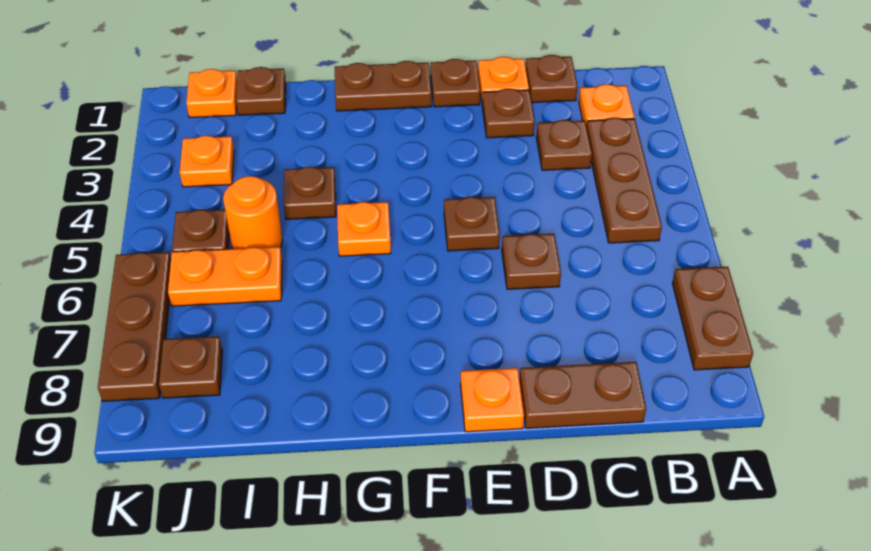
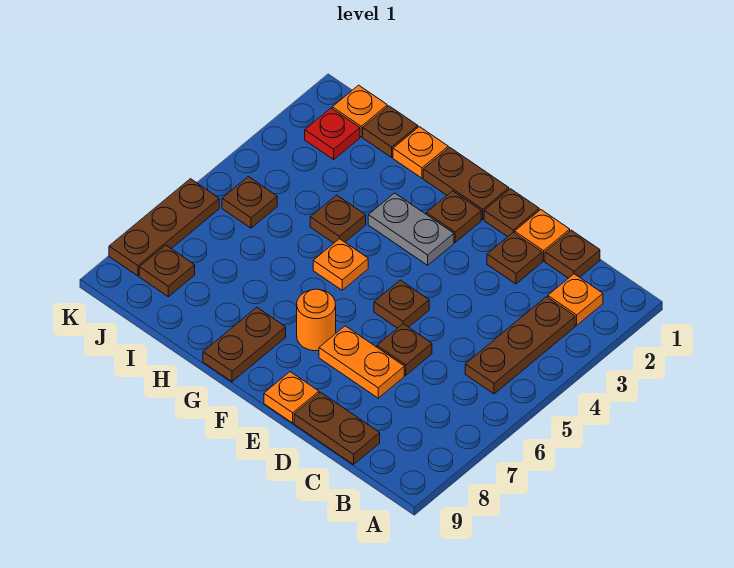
brown 1x2 plate [672,267,753,370] -> brown 1x2 plate moved to [203,307,286,382]
brown 1x1 plate [536,120,592,170] -> brown 1x1 plate moved to [426,191,481,242]
none -> grey 1x2 plate [368,193,454,265]
orange 1x1 round brick [223,176,283,249] -> orange 1x1 round brick moved to [297,289,336,351]
orange 1x2 plate [168,247,282,306] -> orange 1x2 plate moved to [319,326,404,398]
none -> red 1x1 plate [305,108,360,160]
orange 1x1 plate [180,136,234,187] -> orange 1x1 plate moved to [393,127,448,178]

